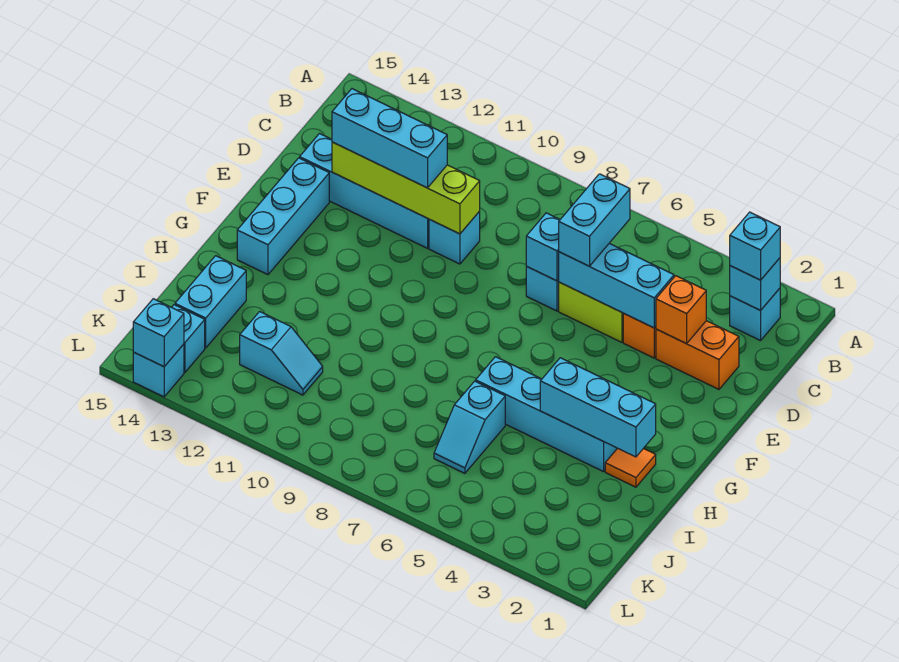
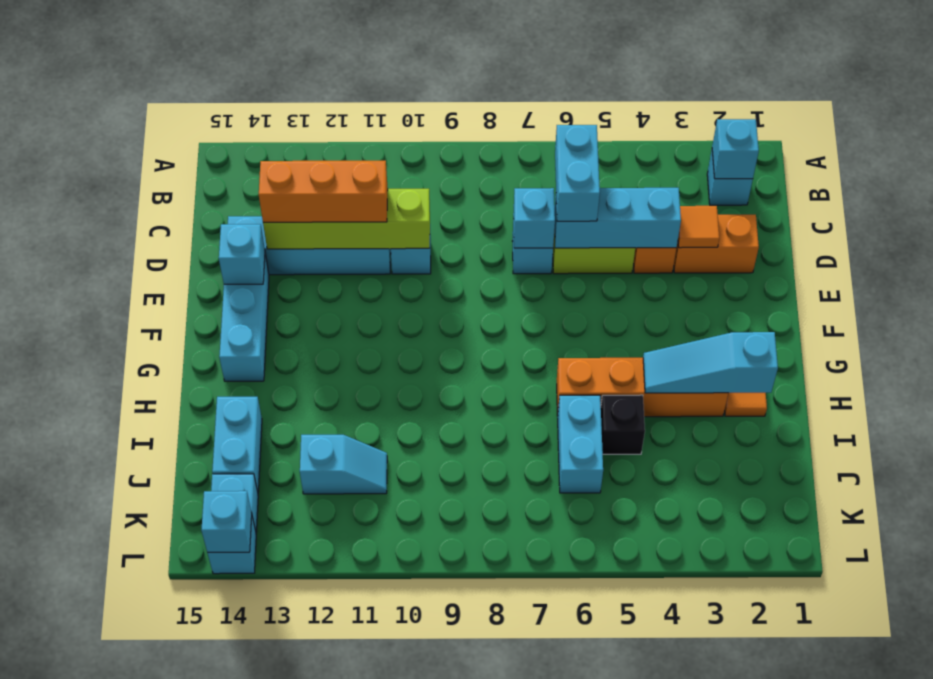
cyan 1x1 brick [730,212,780,280] -> cyan 1x1 brick moved to [219,224,265,284]
orange 1x1 brick [656,276,706,344] -> orange 1x1 tile [678,206,719,248]
cyan 1x3 brick [332,89,447,188] -> orange 1x3 brick [259,161,388,222]
cyan 1x3 brick [540,358,656,457] -> cyan 1x3 slope [643,332,778,393]
cyan 1x4 brick [476,357,617,472] -> orange 1x4 brick [557,358,728,417]
none -> black 1x1 brick [601,395,645,454]
cyan 1x2 slope [434,381,505,473] -> cyan 1x2 brick [558,395,603,493]

